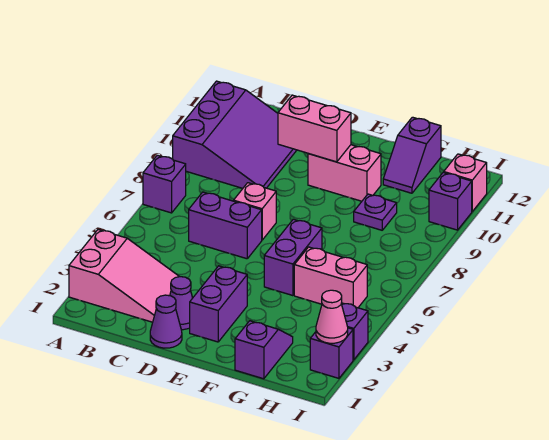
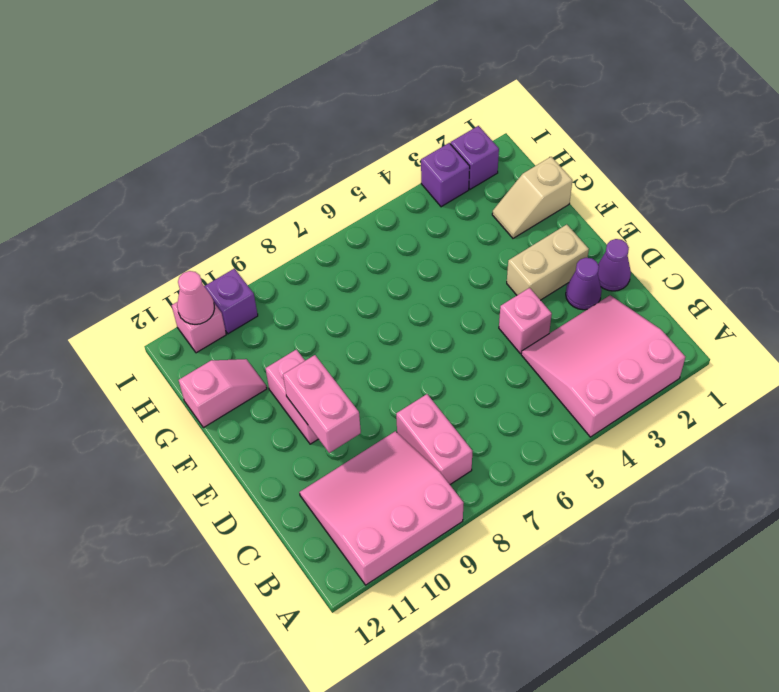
pink 2x3 slope [69,230,179,322] -> pink 3x3 slope [521,295,685,437]
purple 1x1 brick [143,155,186,213] -> none
purple 3x3 slope [173,81,297,188] -> pink 3x3 slope [299,431,464,585]
purple 1x2 brick [189,192,262,259] -> none
pink 1x1 brick [234,183,276,240] -> pink 1x1 brick moved to [499,288,552,353]
purple 1x2 brick [190,266,247,342] -> tan 1x2 brick [507,225,589,300]
purple 1x2 brick [264,219,322,296] -> none
purple 1x2 slope [235,321,293,379] -> tan 1x2 slope [492,157,572,238]
pink 1x2 brick [294,247,367,308] -> pink 1x2 brick moved to [396,394,472,484]
purple 1x1 plate [354,194,397,230] -> none
purple 1x2 slope [383,117,441,193] -> pink 1x2 slope [179,359,267,428]
pink 1x1 cone [316,290,348,343] -> pink 1x1 cone moved to [177,271,215,324]

